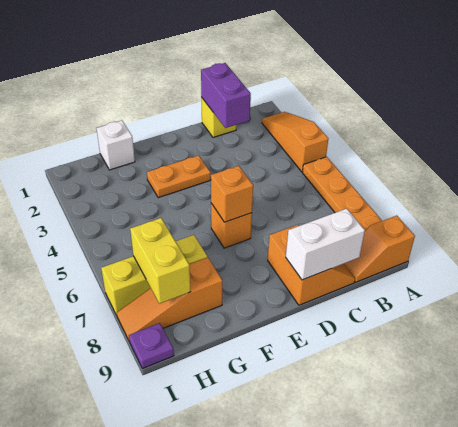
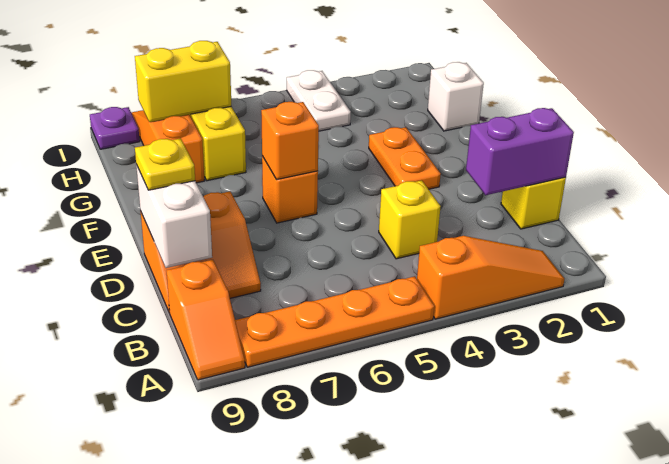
orange 1x2 slope [344,215,415,282] -> orange 1x2 slope turned to [166,260,245,380]
none -> yellow 1x1 brick [379,180,441,259]
none -> yellow 1x1 plate [135,138,195,190]
none -> white 1x2 plate [287,70,351,131]

